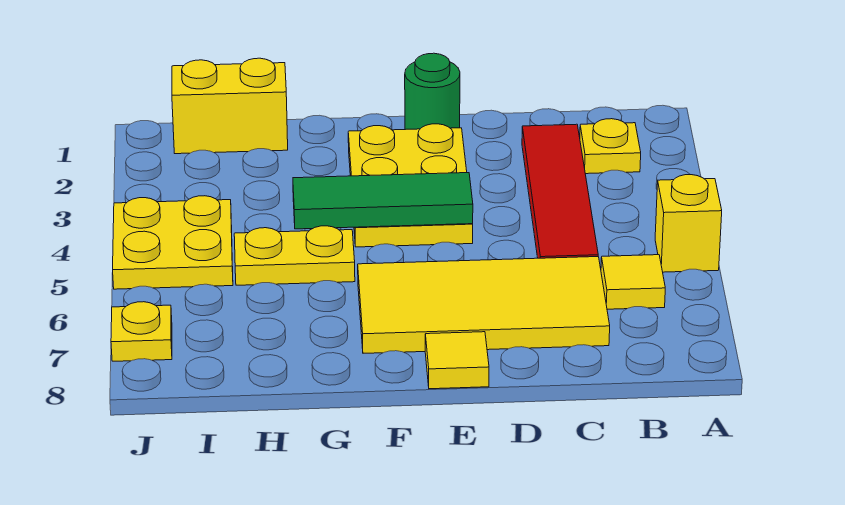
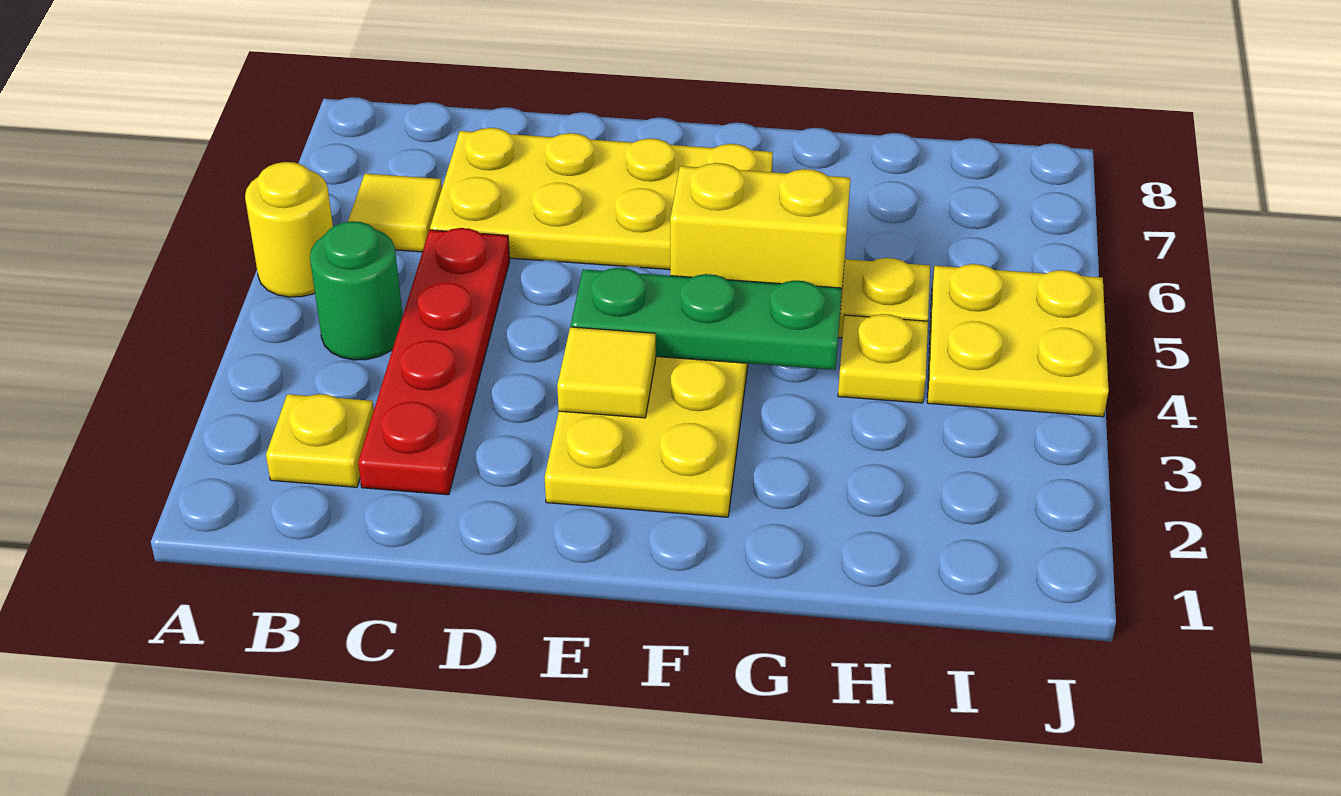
yellow 1x1 brick [655,175,722,272] -> yellow 1x1 round brick [245,162,333,297]
red 1x4 tile [522,124,598,258] -> red 1x4 plate [358,228,510,495]
yellow 2x4 tile [358,257,610,353] -> yellow 2x4 plate [430,128,773,270]
green 1x1 round brick [405,53,460,130] -> green 1x1 round brick moved to [310,221,403,360]
green 1x3 tile [293,173,473,229] -> green 1x3 plate [571,268,842,370]
yellow 1x1 tile [425,332,489,389] -> yellow 1x1 tile moved to [557,327,656,418]
yellow 1x2 brick [172,58,288,154] -> yellow 1x2 brick moved to [670,163,850,297]
yellow 1x1 plate [111,302,172,361] -> yellow 1x1 plate moved to [838,314,928,403]

